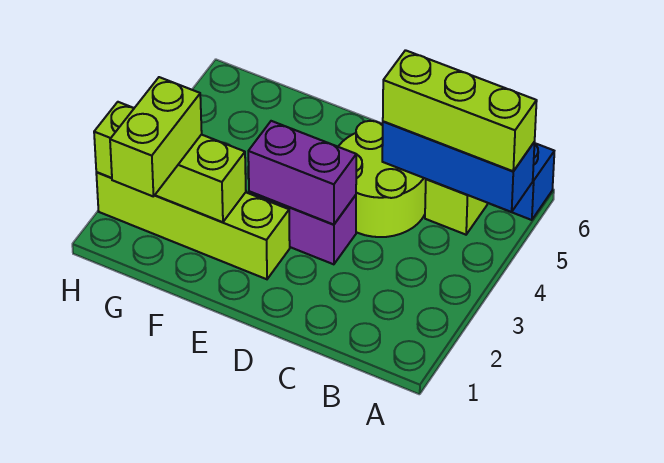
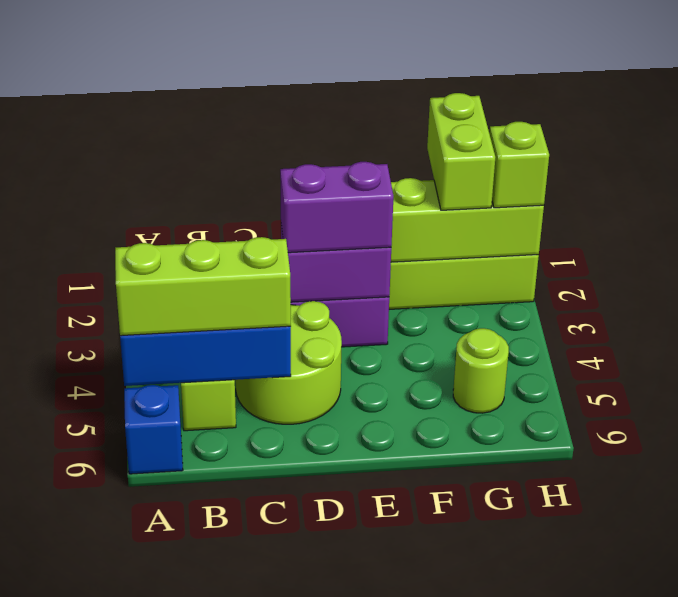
none -> purple 1x2 brick [280,162,393,253]
none -> lime 1x1 round brick [453,328,509,413]
none -> lime 1x1 brick [489,122,549,208]

